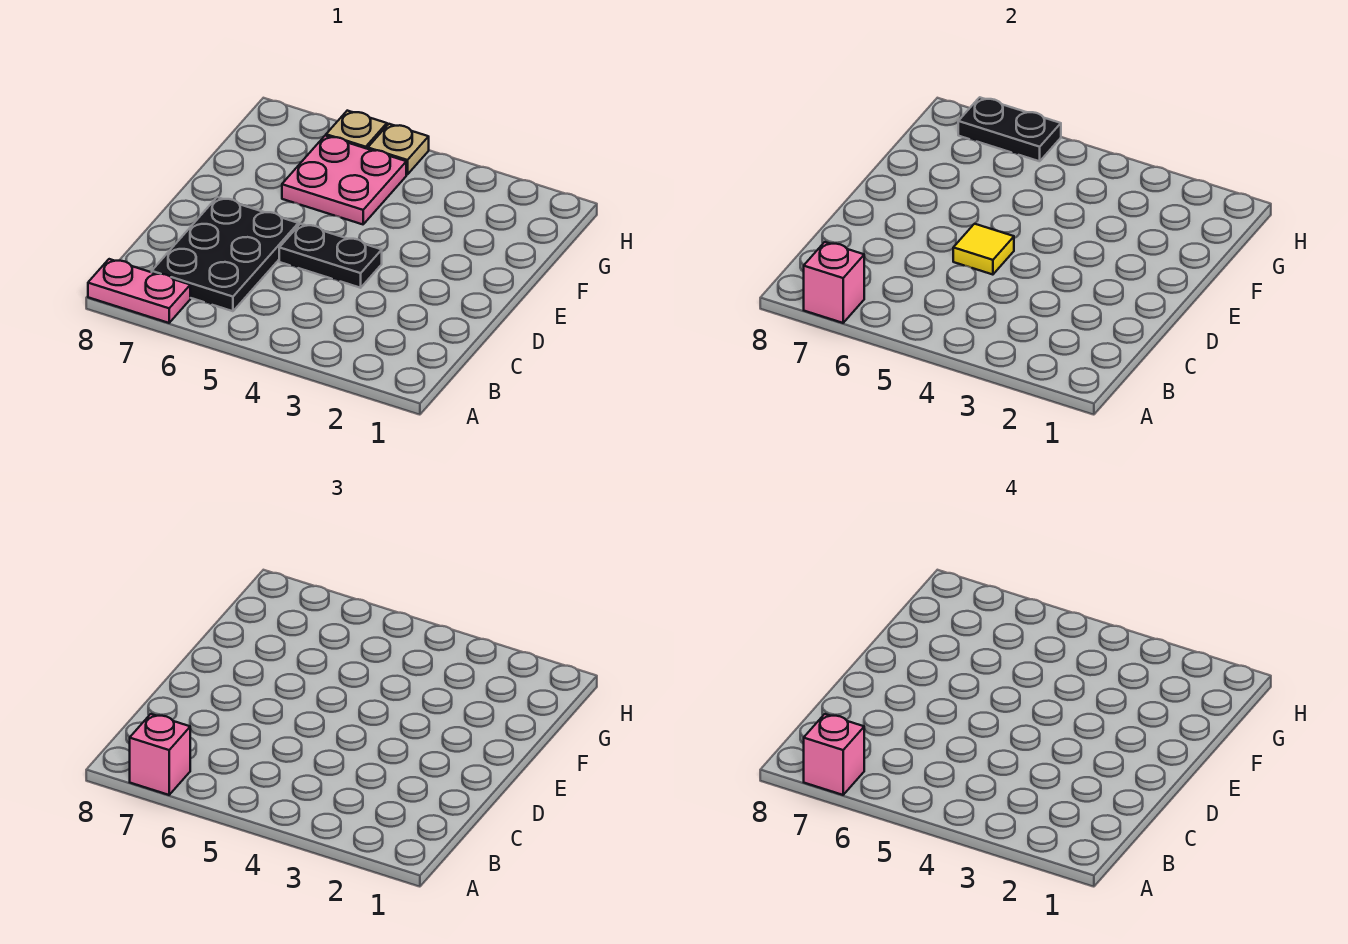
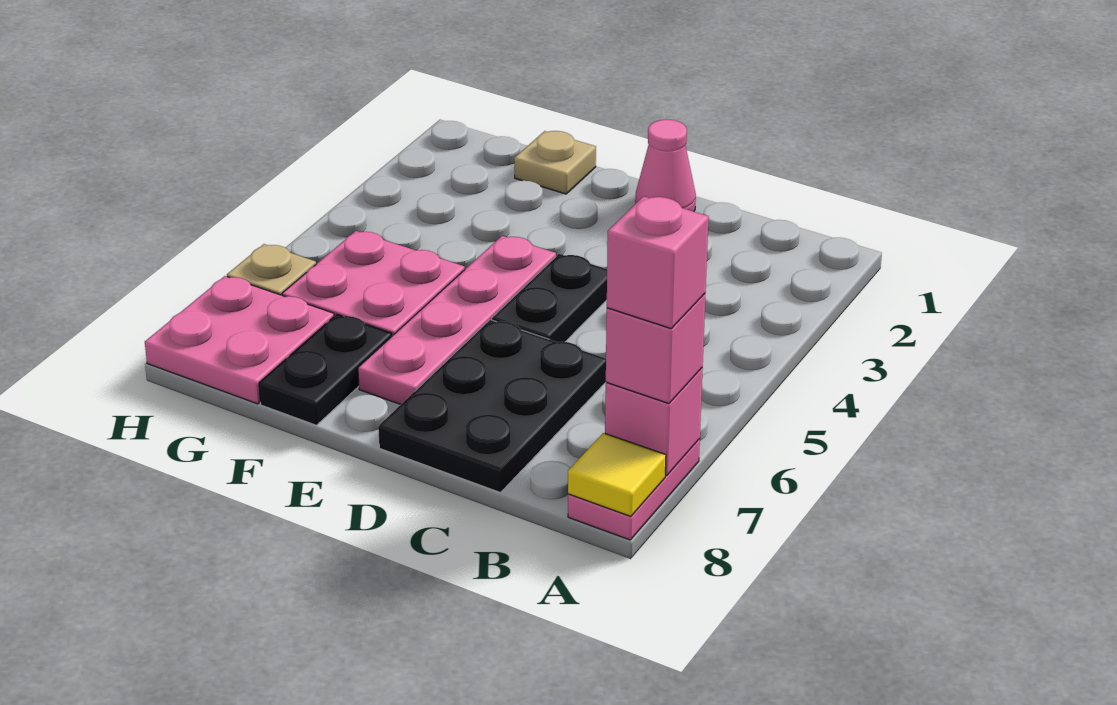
black 2x3 plate [152,197,298,311] -> black 2x3 plate turned to [378,320,606,493]
none -> pink 1x1 cone [635,119,696,212]
yellow 1x1 tile [953,224,1014,275] -> yellow 1x1 tile moved to [568,433,666,516]
none -> pink 1x4 plate [358,236,556,404]
none -> pink 2x2 plate [145,276,334,404]
tan 1x1 plate [368,124,429,175] -> tan 1x1 plate moved to [514,131,596,194]
black 1x2 plate [958,97,1061,161] -> black 1x2 plate moved to [259,314,392,425]

